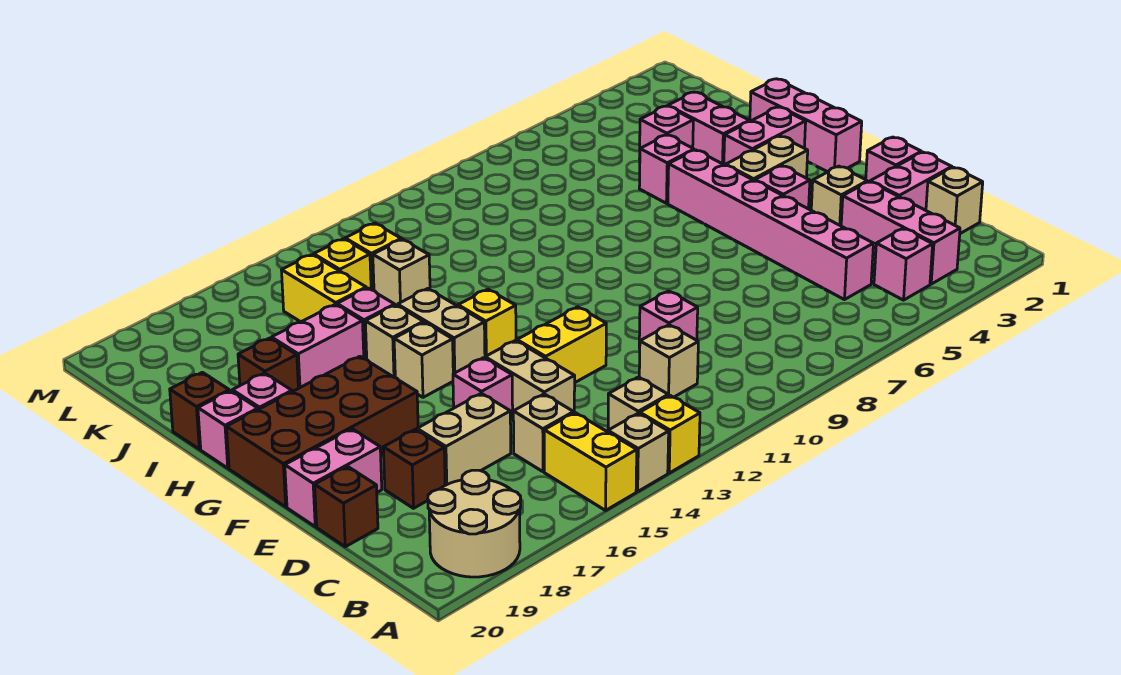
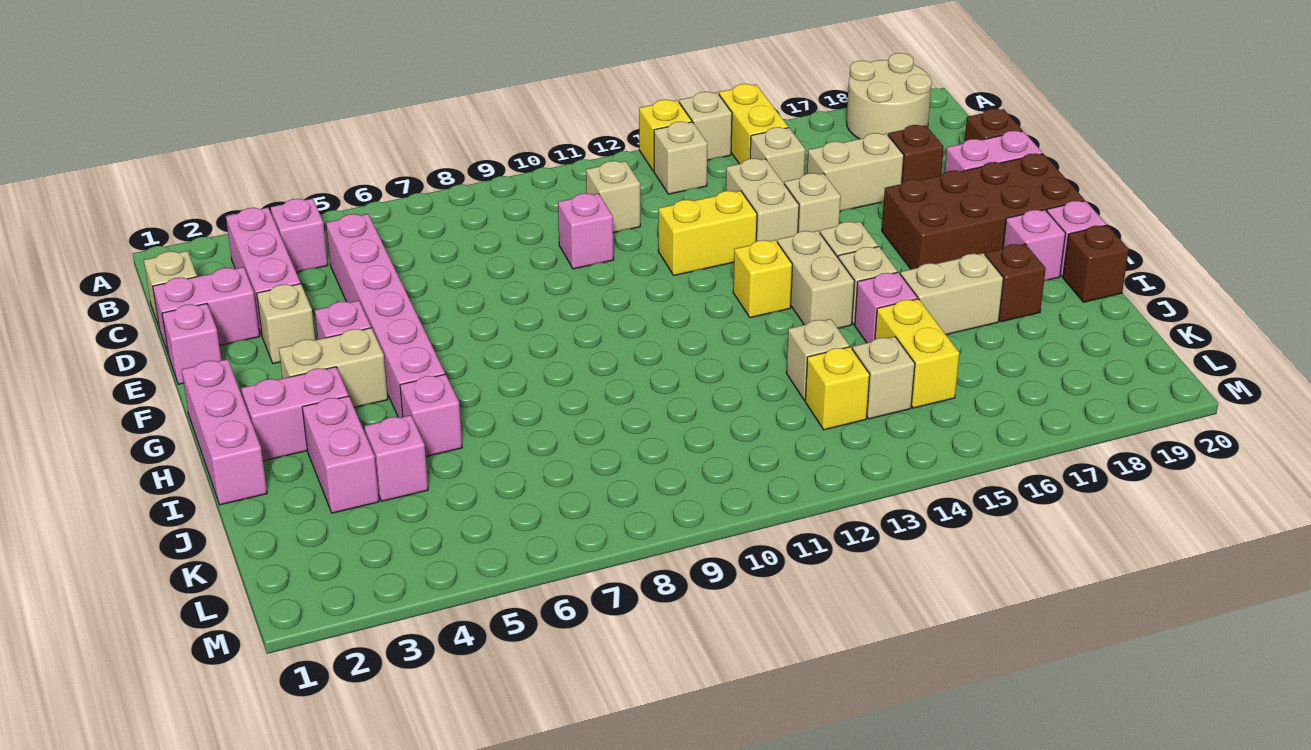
pink 1x1 brick [453,358,513,418] -> tan 1x1 brick [784,173,841,233]
pink 1x2 brick [271,304,364,388] -> tan 1x2 brick [900,253,1003,335]
yellow 1x1 brick [314,239,371,290] -> tan 1x1 brick [852,337,915,419]

